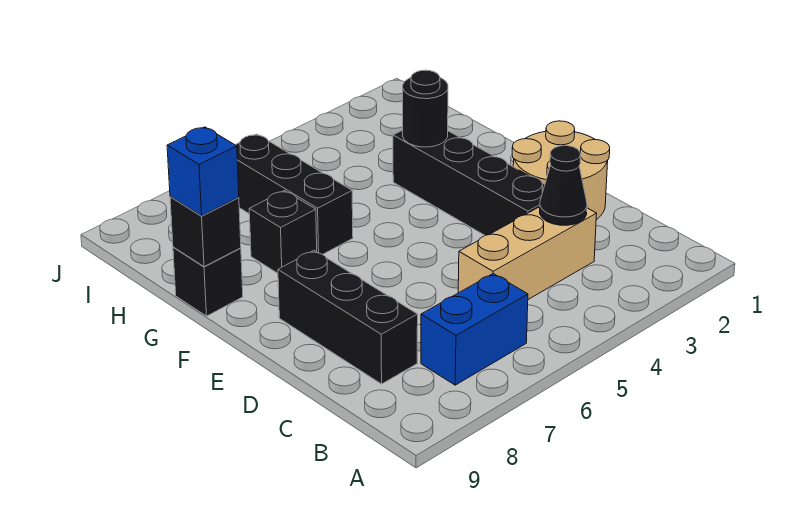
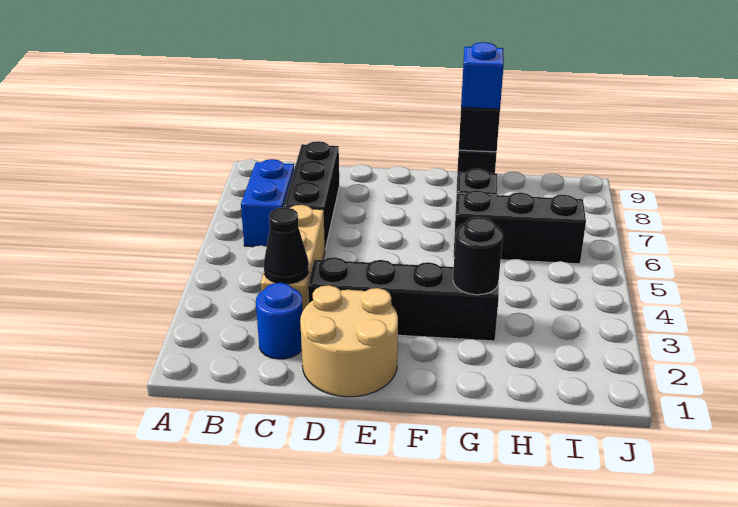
none -> blue 1x1 round brick [256,283,303,359]
black 1x3 brick [278,251,418,384] -> black 1x3 brick turned to [283,141,339,249]

